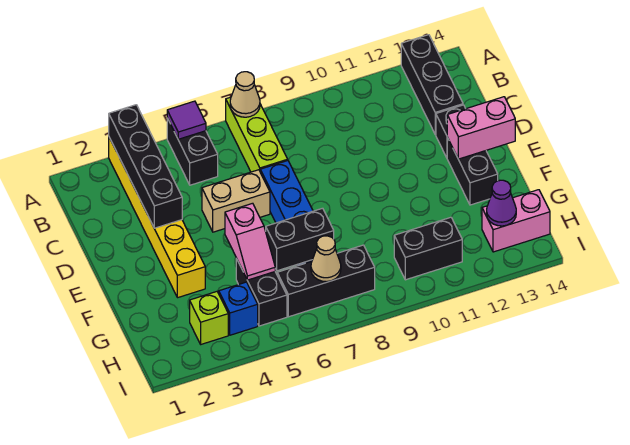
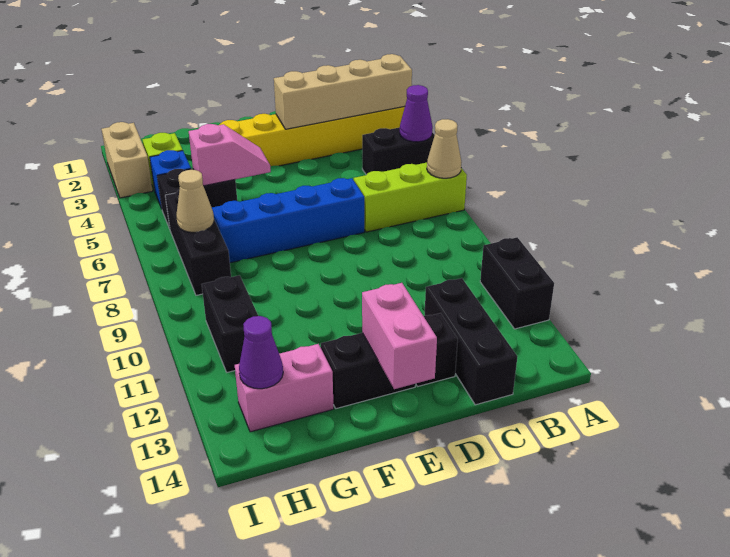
black 1x4 brick [109,105,182,228] -> tan 1x4 brick [274,54,412,129]
purple 1x1 tile [167,101,206,139] -> purple 1x1 cone [400,85,433,142]
black 1x3 brick [401,35,463,135] -> black 1x3 brick turned to [425,278,517,405]
tan 1x2 brick [202,170,270,232] -> tan 1x2 brick moved to [102,122,153,198]
pink 1x2 slope [225,203,275,280] -> pink 1x2 slope turned to [189,124,271,186]
black 1x2 brick [266,208,334,271] -> black 1x2 brick moved to [480,237,554,329]
pink 1x2 brick [482,190,550,252] -> pink 1x2 brick turned to [235,344,334,432]

